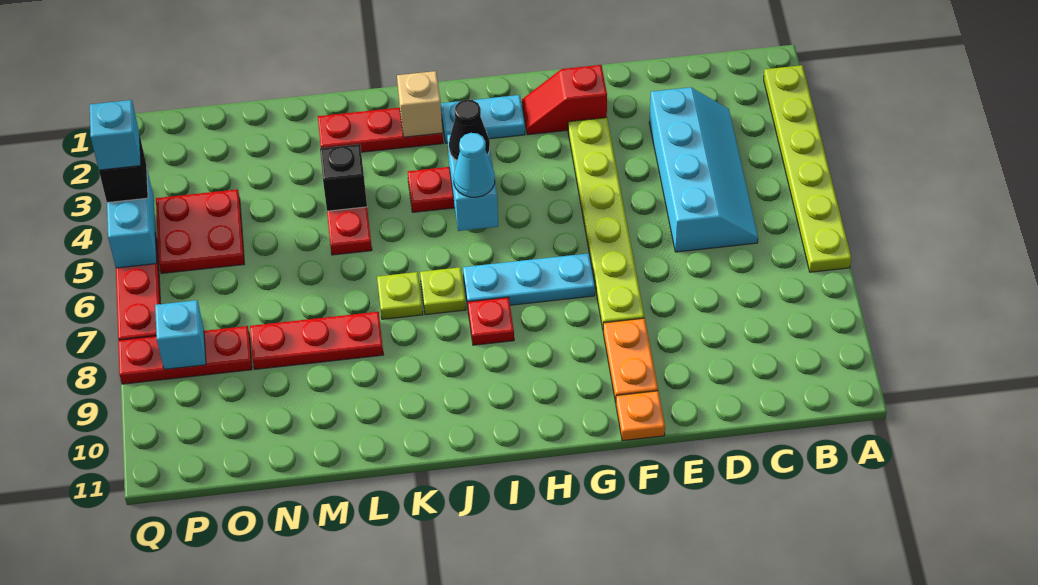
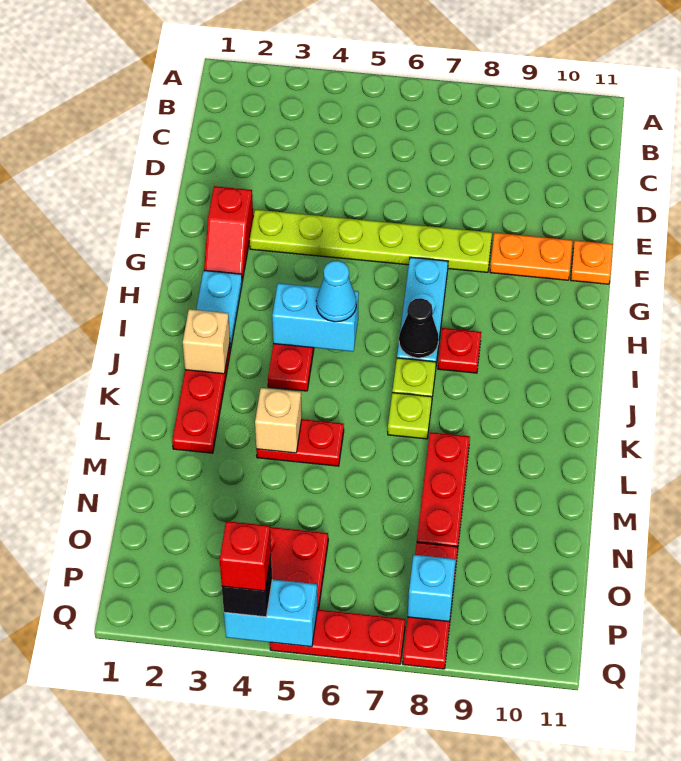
lime 1x6 plate [764,65,851,272] -> none
cyan 2x4 slope [649,87,758,252] -> none
black 1x1 cone [449,99,490,160] -> black 1x1 cone moved to [399,298,439,358]
black 1x1 brick [320,144,367,211] -> tan 1x1 brick [255,388,302,453]
cyan 1x1 brick [90,100,141,170] -> red 1x1 brick [220,521,271,591]

